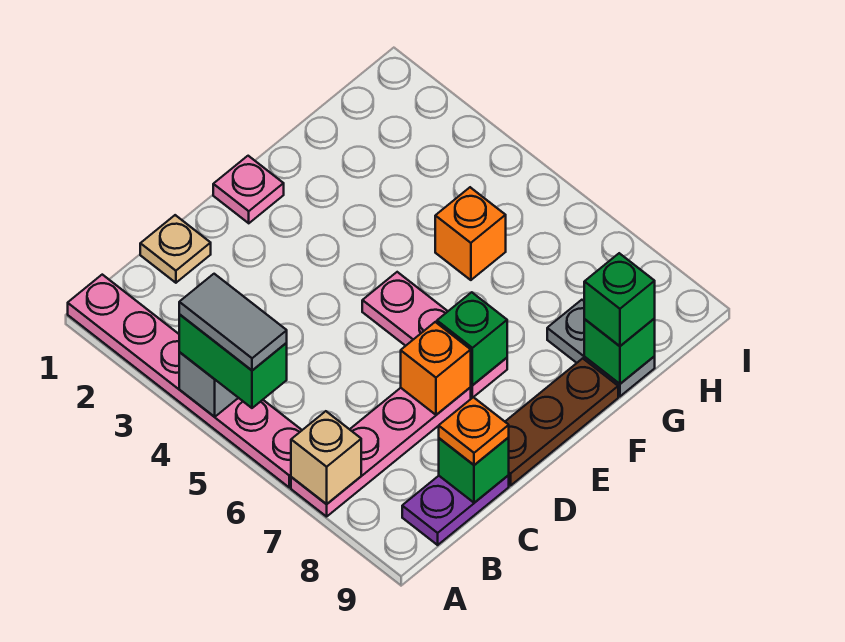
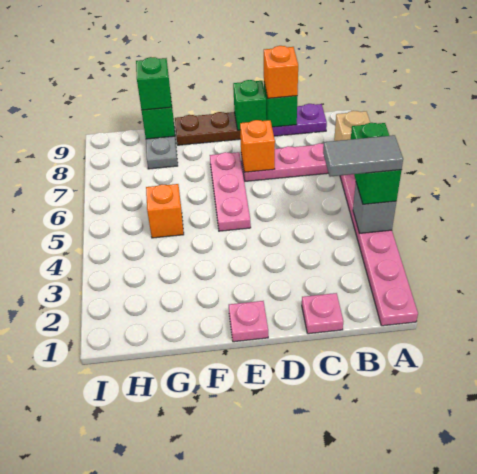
grey 1x2 tile [179,274,287,370] -> grey 1x2 tile turned to [323,135,403,177]
tan 1x1 plate [140,215,211,283] -> pink 1x1 plate [302,293,343,334]
orange 1x1 plate [439,397,509,465] -> orange 1x1 brick [264,46,298,98]
green 1x1 brick [437,292,507,385] -> green 1x1 brick moved to [233,80,266,130]

